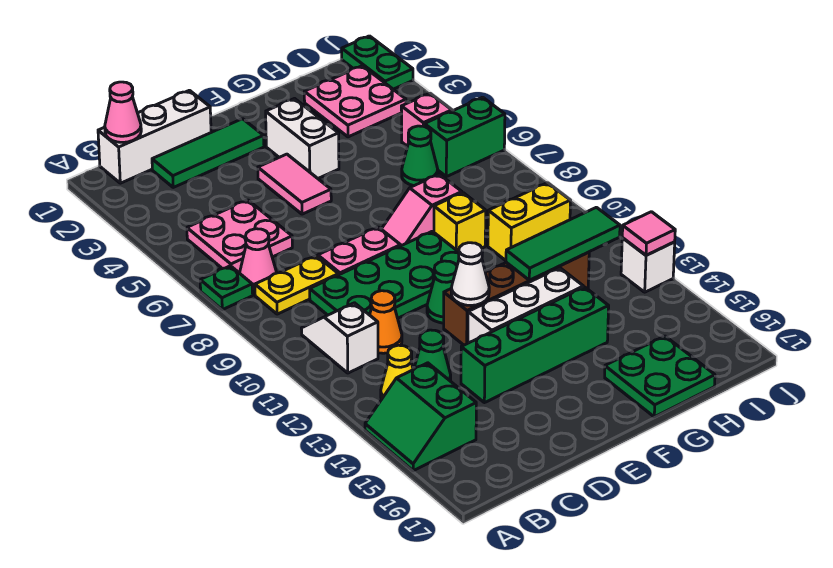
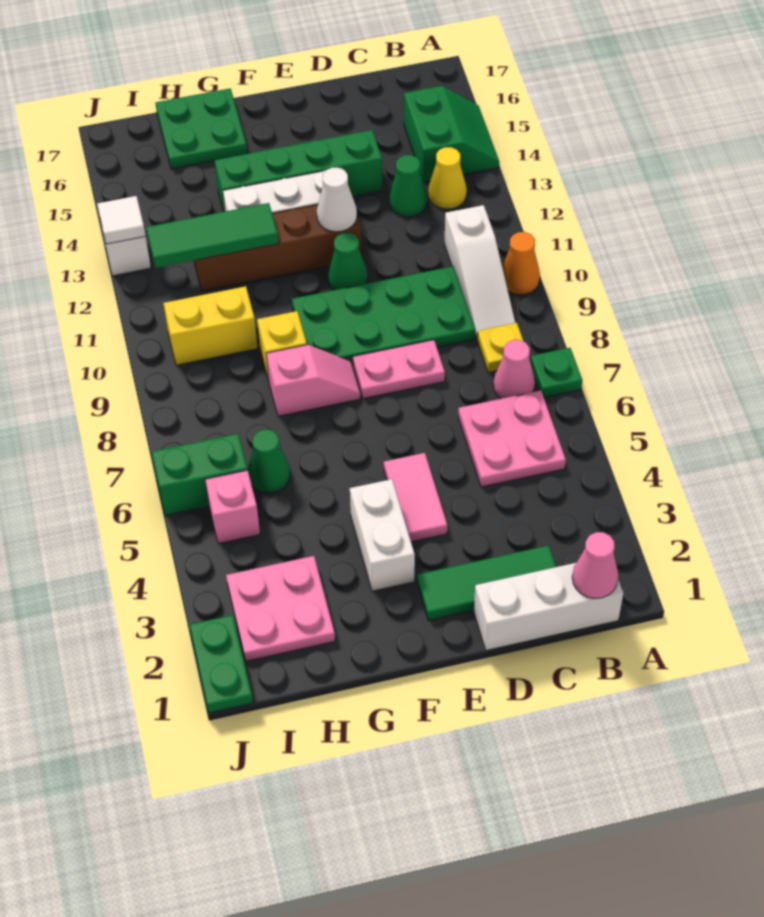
yellow 1x2 plate [255,256,338,314] -> yellow 1x1 plate [477,323,524,373]
white 1x2 slope [301,303,378,373] -> white 1x3 slope [445,205,515,338]
orange 1x1 cone [370,291,402,353] -> orange 1x1 cone moved to [502,232,540,295]
pink 1x1 tile [622,212,675,255] -> white 1x1 tile [97,196,145,244]

